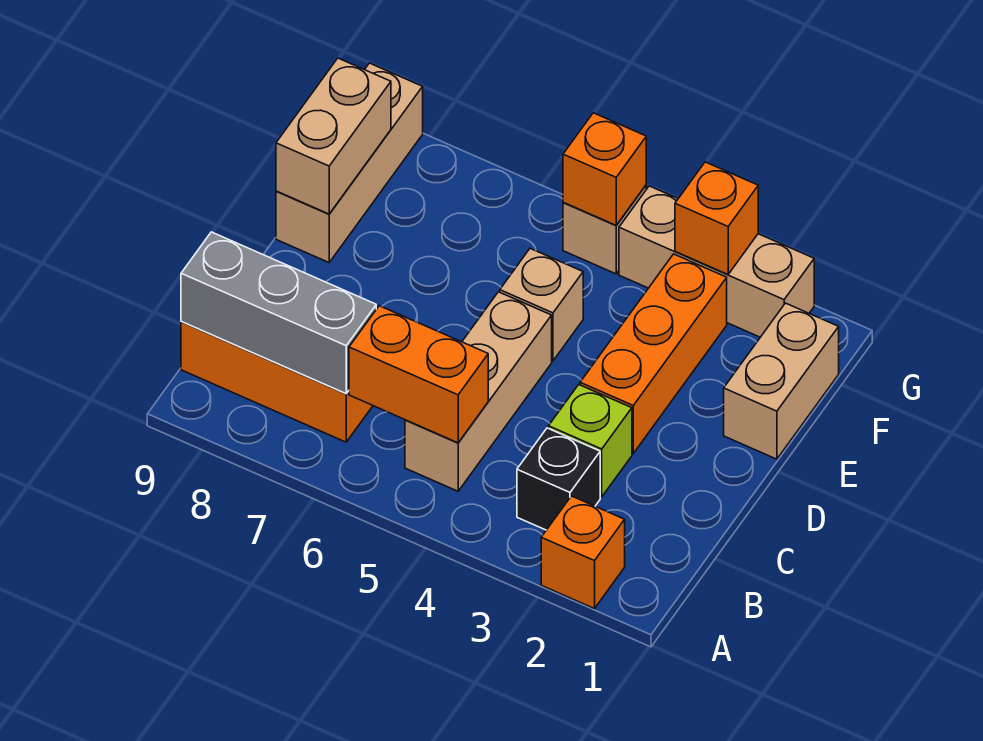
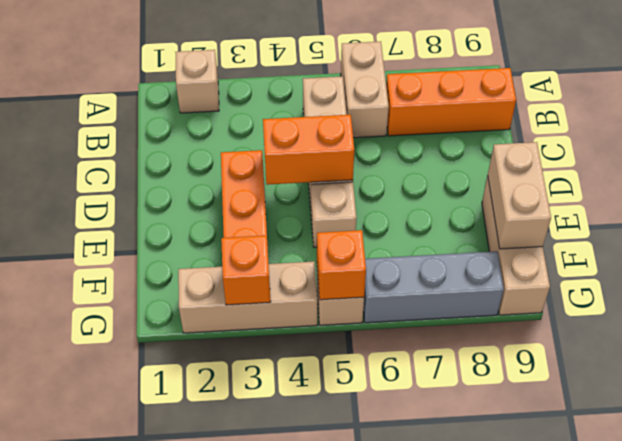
orange 1x1 brick [541,496,625,609] -> tan 1x1 brick [175,50,219,113]
black 1x1 brick [517,428,600,530] -> none
orange 1x2 brick [349,306,488,443] -> orange 1x2 brick moved to [263,115,354,185]
grey 1x3 brick [181,232,376,394] -> grey 1x3 brick moved to [363,251,504,323]
lime 1x1 brick [549,385,632,497] -> none
tan 1x2 brick [724,303,839,459] -> tan 1x2 brick moved to [341,41,389,138]

